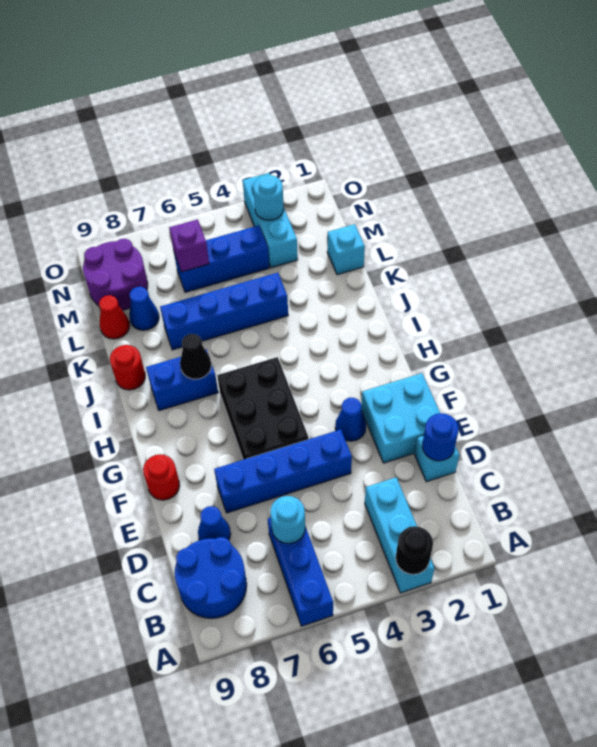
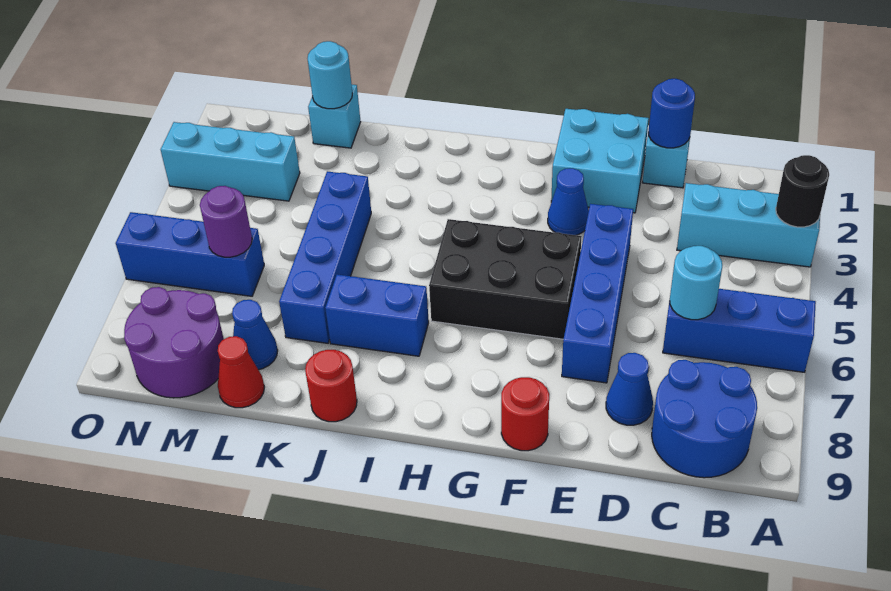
blue 1x2 brick [146,349,218,411] -> blue 1x2 brick turned to [325,274,429,356]
black 1x1 cone [180,334,211,379] -> none
blue 1x3 brick [174,226,269,292] -> blue 1x3 brick turned to [116,212,264,296]
purple 1x1 brick [169,219,209,272] -> purple 1x1 round brick [200,186,252,257]
cyan 1x1 round brick [253,175,284,220] -> cyan 1x1 round brick moved to [308,41,352,109]

